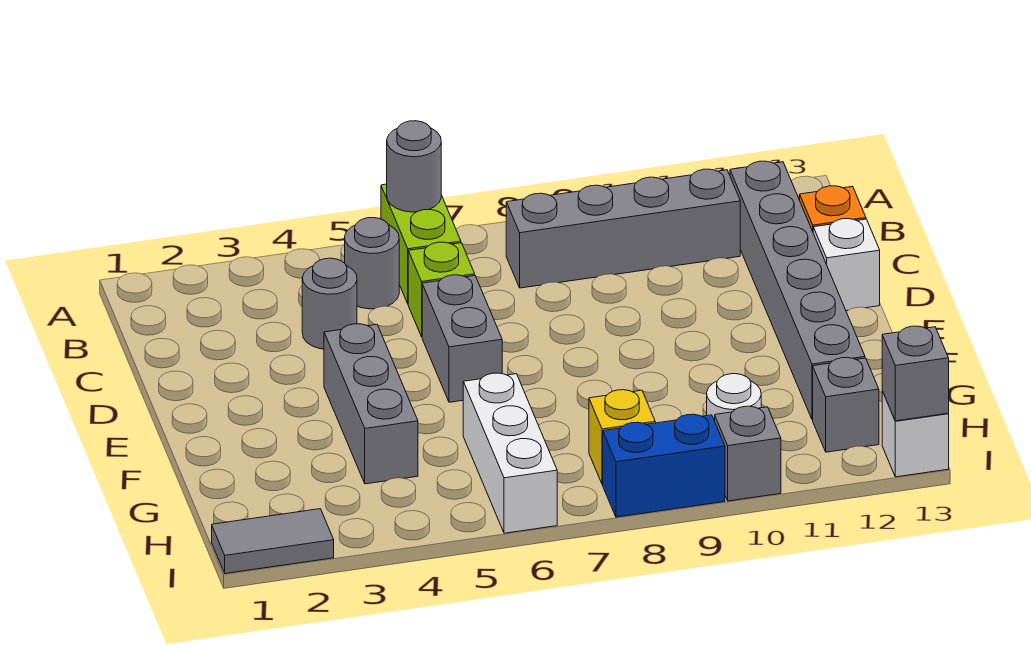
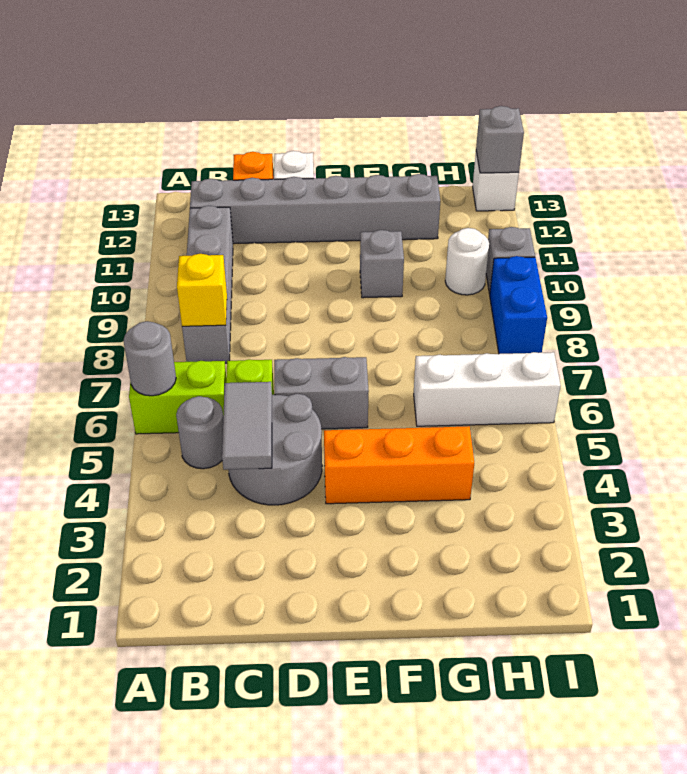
grey 1x1 round brick [302,258,357,349] -> grey 2x2 round brick [228,394,322,505]
grey 1x3 brick [324,324,418,484] -> orange 1x3 brick [324,426,474,504]
yellow 1x1 brick [589,390,655,484] -> yellow 1x1 brick moved to [177,254,227,326]
grey 1x1 brick [813,358,879,452] -> grey 1x1 brick moved to [360,230,404,298]
grey 1x2 tile [212,509,334,574] -> grey 1x2 tile moved to [222,382,272,470]

